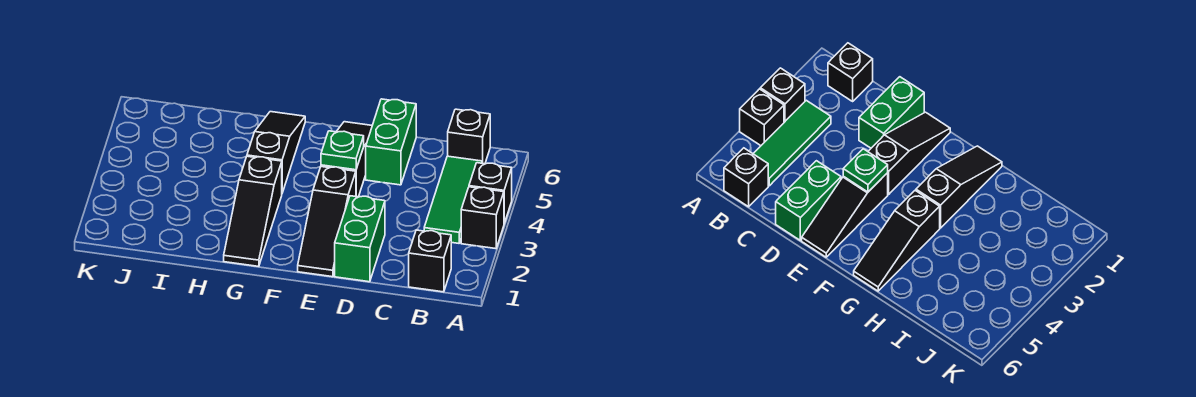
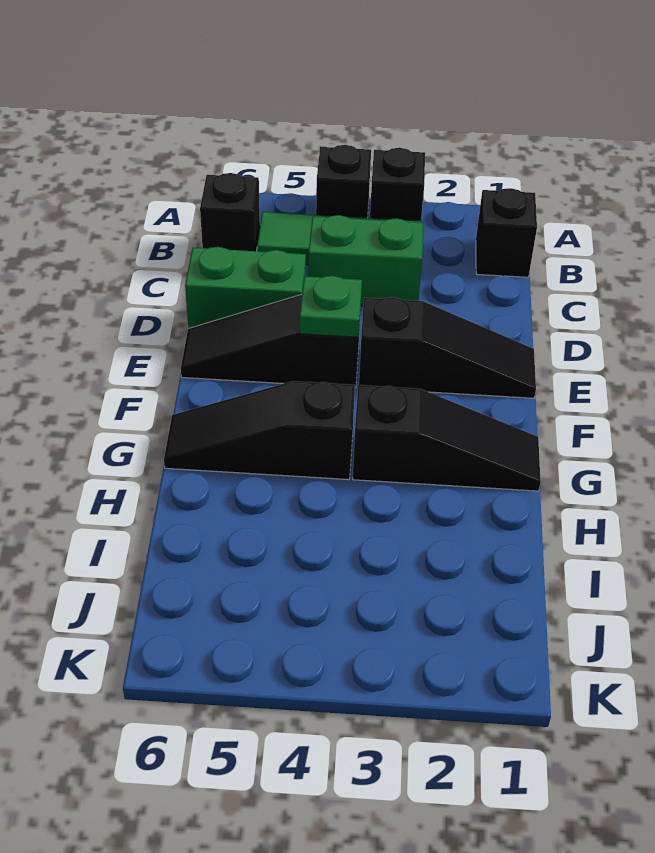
green 1x2 brick [335,196,385,282] -> green 1x2 brick moved to [308,215,423,306]

